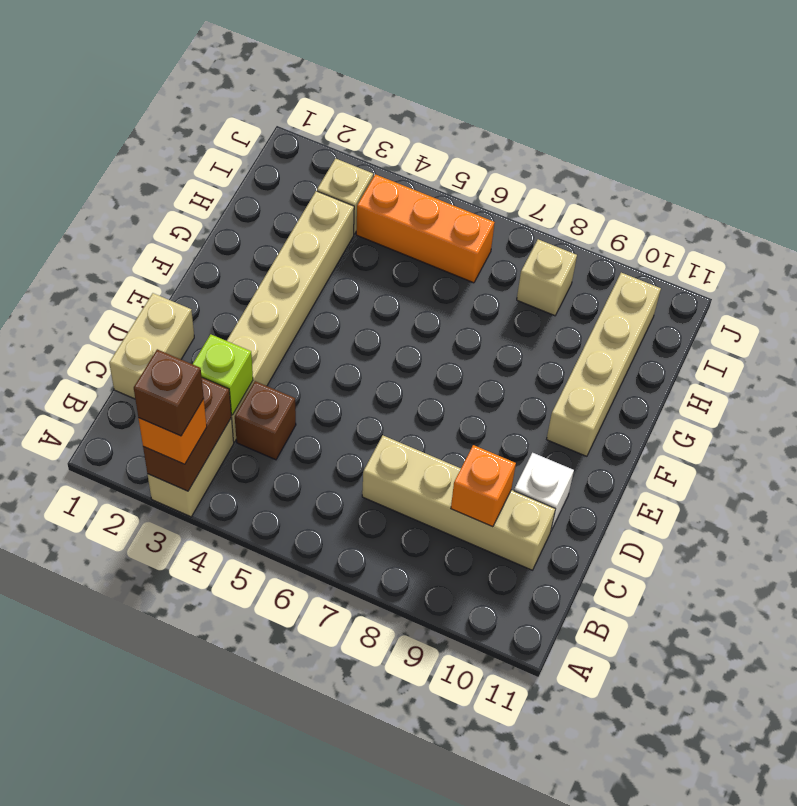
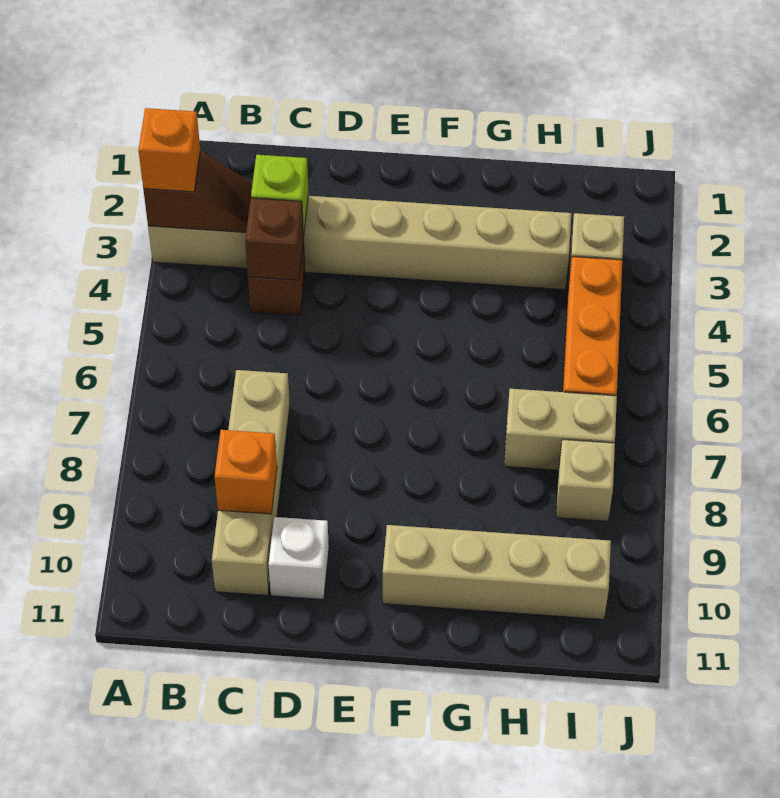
brown 1x2 brick [143,378,231,491] -> brown 1x2 slope [143,151,253,232]
brown 1x1 brick [134,349,204,436] -> brown 1x1 brick moved to [245,198,304,280]
tan 1x2 brick [109,293,194,399] -> tan 1x2 brick moved to [504,389,617,470]

